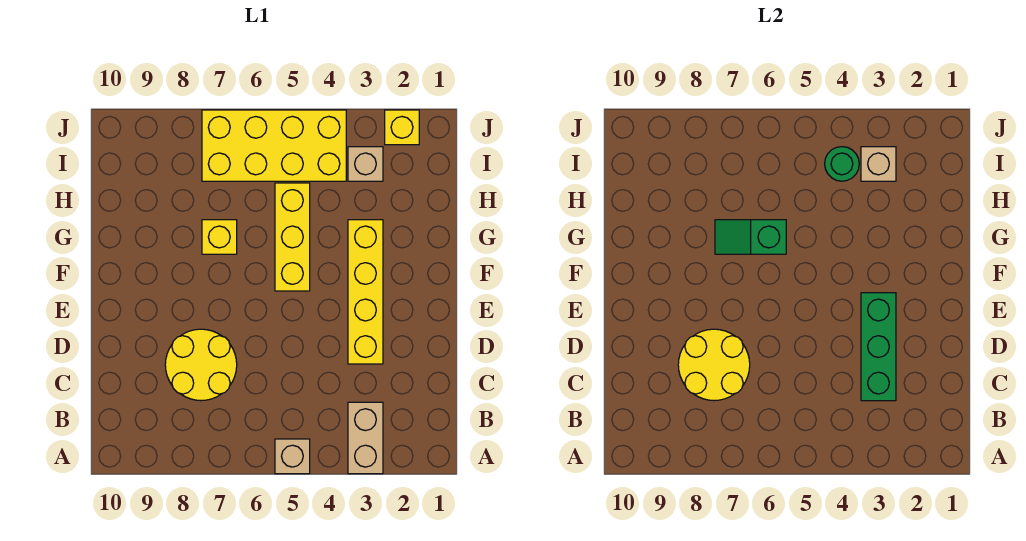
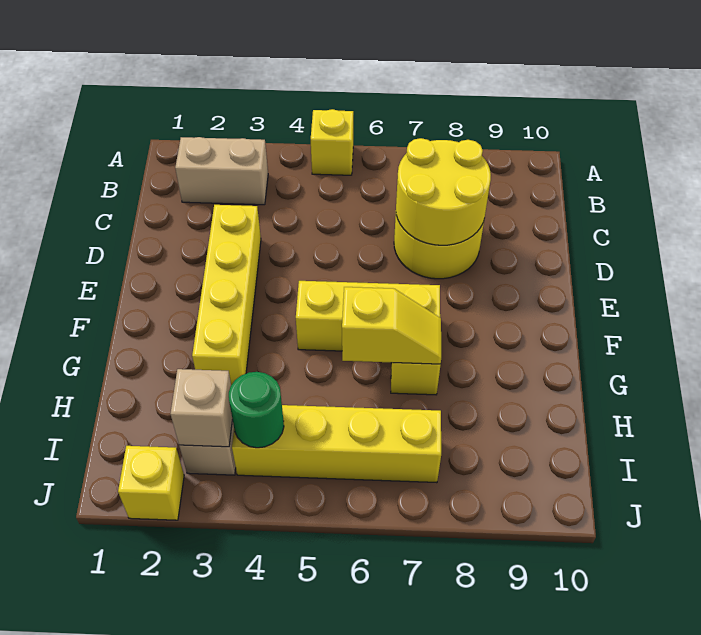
tan 1x2 brick [348,402,383,474] -> tan 1x2 brick turned to [175,137,268,205]
tan 1x1 brick [275,439,310,474] -> yellow 1x1 brick [311,109,353,175]
green 1x3 brick [861,293,896,401] -> none
yellow 1x3 brick [275,183,310,291] -> yellow 1x3 brick turned to [296,281,440,351]
green 1x2 slope [715,220,786,254] -> yellow 1x2 slope [342,287,441,364]
yellow 2x4 brick [202,110,346,181] -> yellow 1x4 brick [232,405,441,483]

